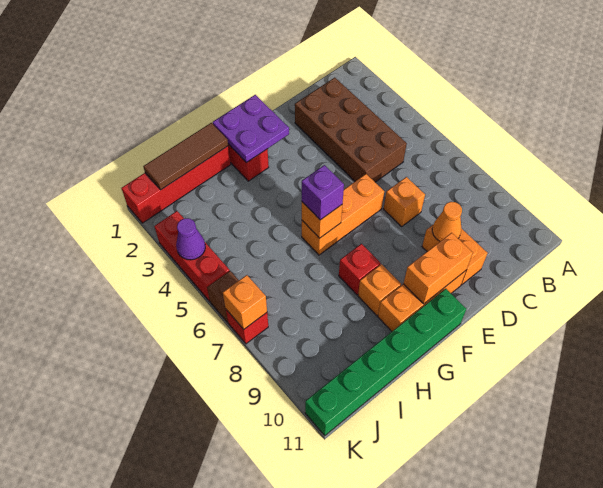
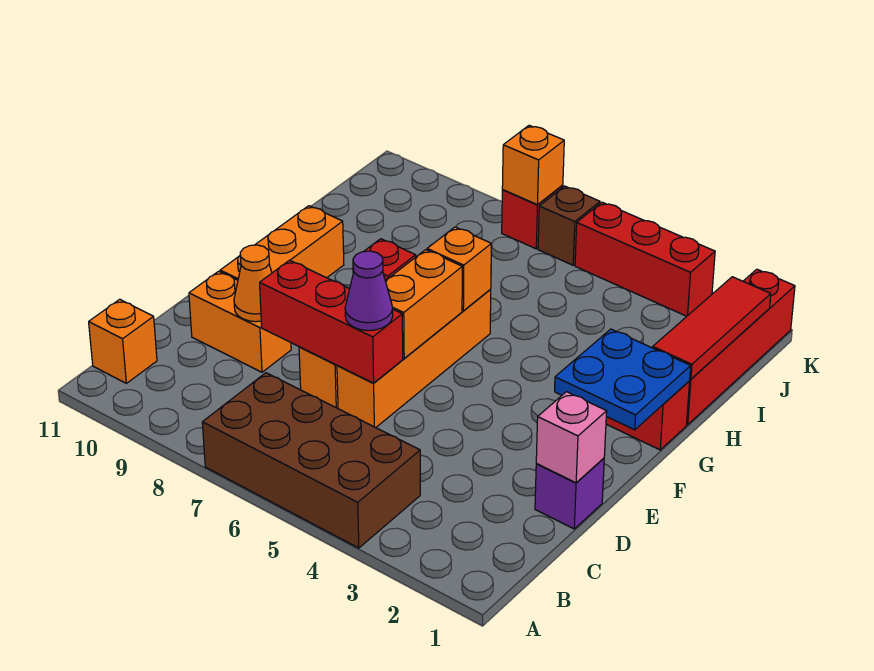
brown 2x4 brick [295,78,407,182] -> brown 2x4 brick moved to [202,373,420,548]
none -> pink 1x1 brick [536,392,607,483]
none -> red 1x3 brick [260,260,403,383]
orange 1x3 brick [302,174,384,255] -> orange 1x4 brick [337,289,491,428]
orange 1x2 brick [403,233,473,304] -> orange 1x2 brick moved to [385,250,462,358]
purple 2x2 plate [213,95,289,163] -> blue 2x2 plate [555,329,691,430]
green 1x6 brick [305,289,466,436] -> none
purple 1x1 brick [302,165,344,220] -> purple 1x1 brick moved to [535,458,604,529]
orange 1x1 brick [358,264,401,316] -> orange 1x1 brick moved to [89,299,157,383]
brown 1x3 tile [143,123,228,190] -> red 1x3 tile [653,277,771,379]
purple 1x1 cone [176,218,205,260] -> purple 1x1 cone moved to [345,251,393,331]

